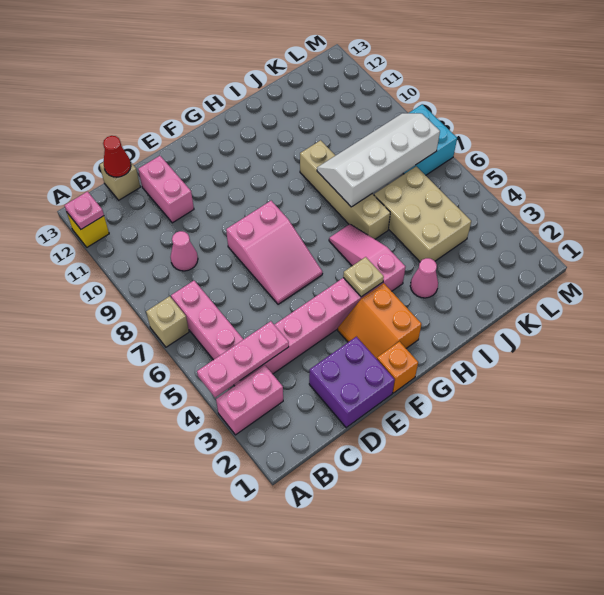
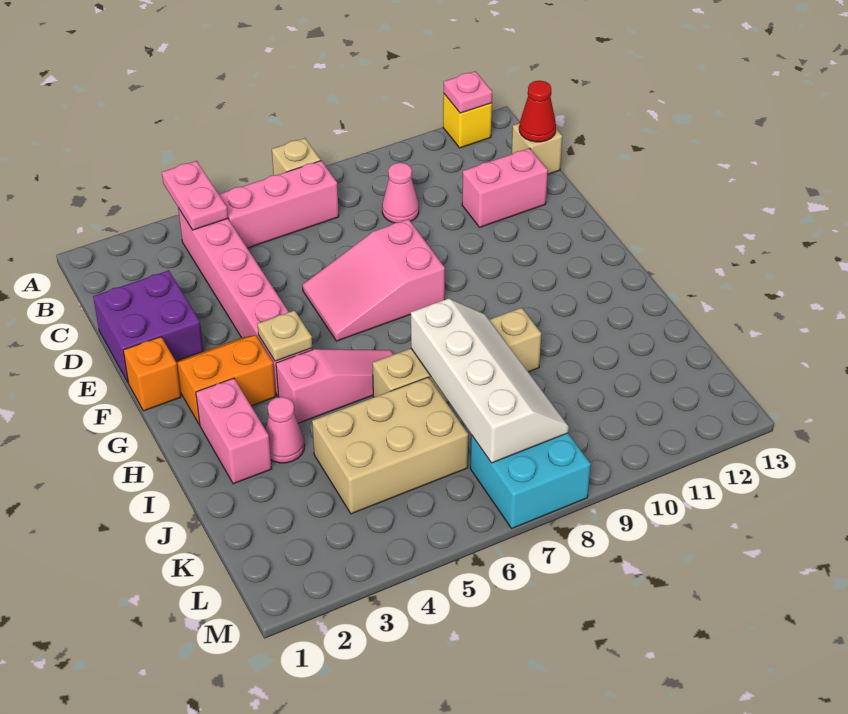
pink 1x2 brick [216,366,283,435] -> pink 1x2 brick moved to [196,378,272,484]
pink 1x3 plate [197,321,289,397] -> pink 1x2 plate [162,161,228,230]

